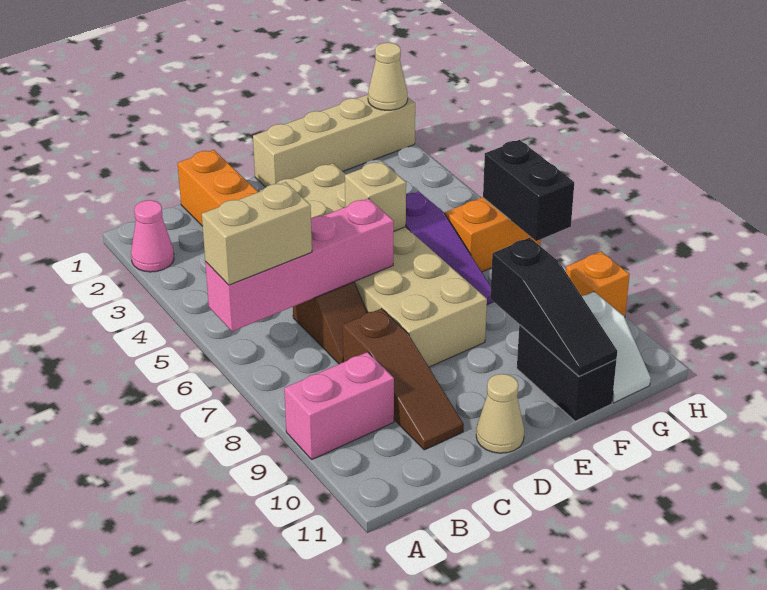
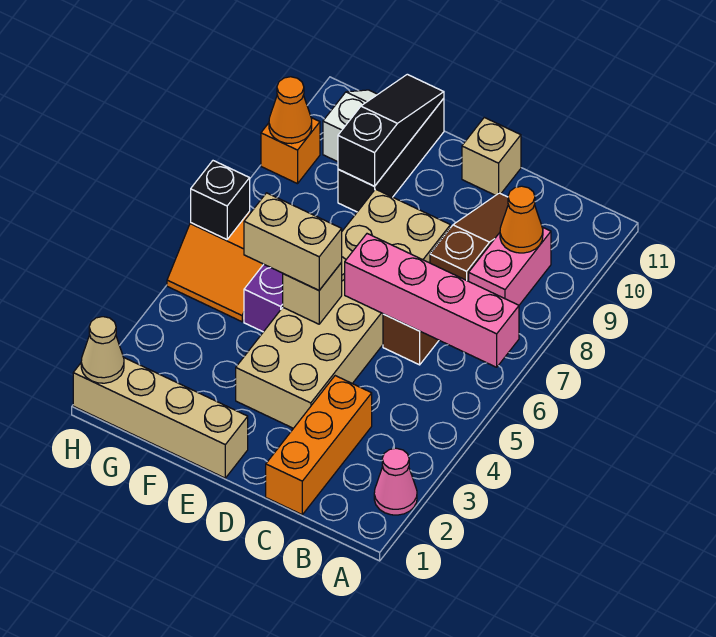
tan 1x2 brick [202,182,312,285] -> tan 1x2 brick moved to [244,193,342,290]
pink 1x2 brick [284,352,394,459] -> pink 1x2 brick turned to [469,227,551,305]
none -> orange 1x1 cone [500,186,543,253]
tan 1x1 cone [476,374,524,453] -> tan 1x1 brick [462,118,521,195]
black 1x2 brick [517,325,616,421] -> black 1x3 brick [338,98,444,212]
black 1x2 brick [483,140,574,241] -> black 1x1 brick [191,161,250,239]
none -> orange 1x1 cone [269,77,312,144]

